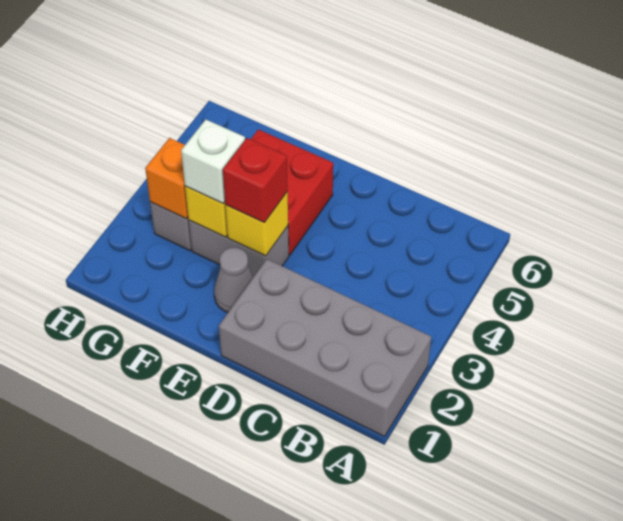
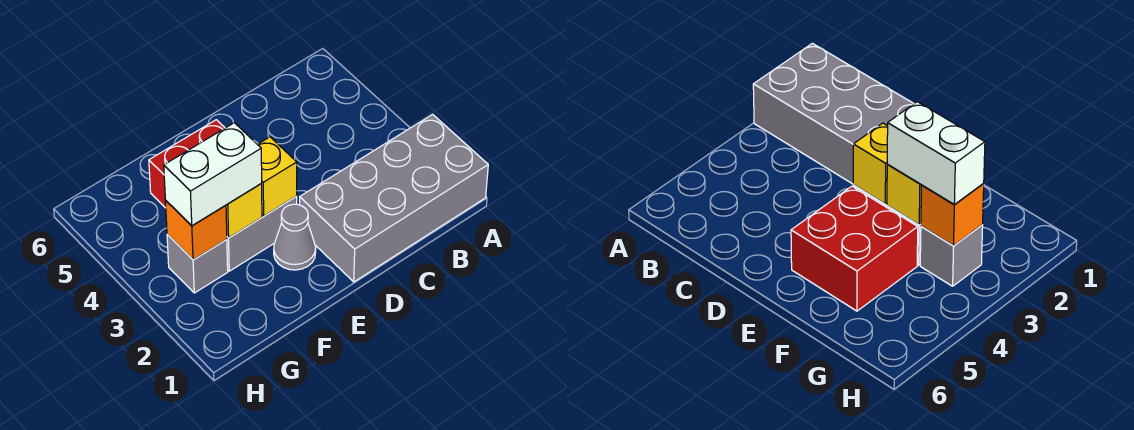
red 1x1 brick [223,138,288,223] -> none
white 1x1 brick [181,120,245,203] -> white 1x2 brick [164,123,262,226]

